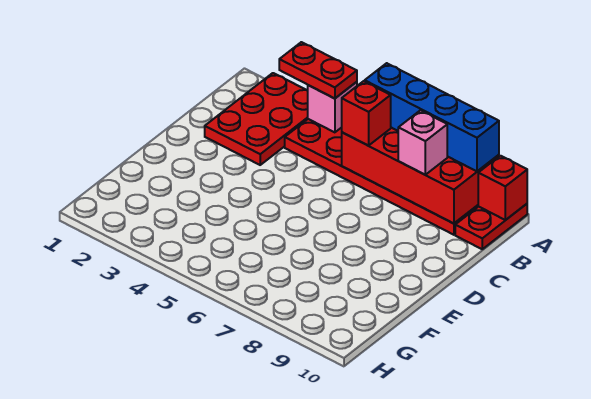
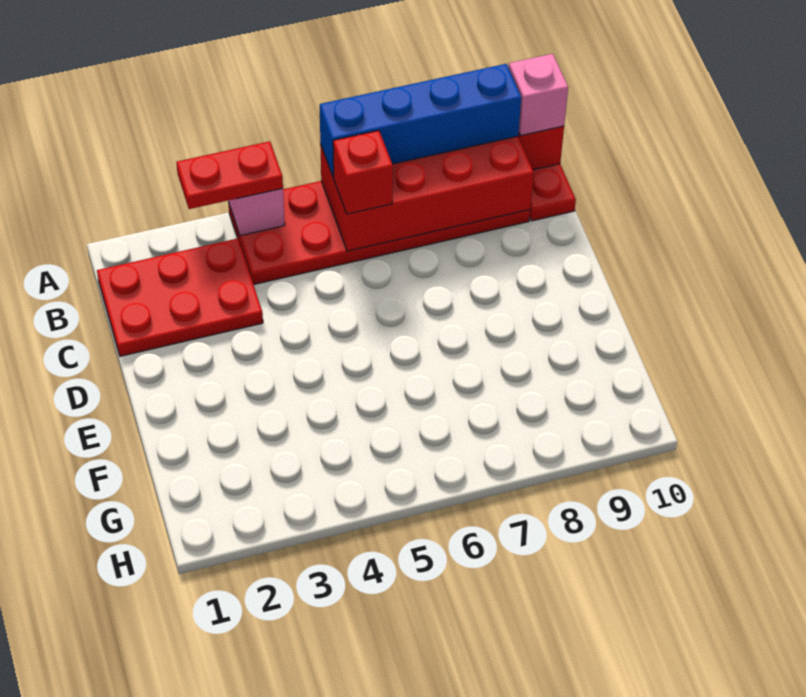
red 2x3 plate [205,73,308,165] -> red 2x3 plate turned to [97,238,263,356]
pink 1x1 brick [398,110,447,175] -> pink 1x1 brick moved to [508,54,568,136]

